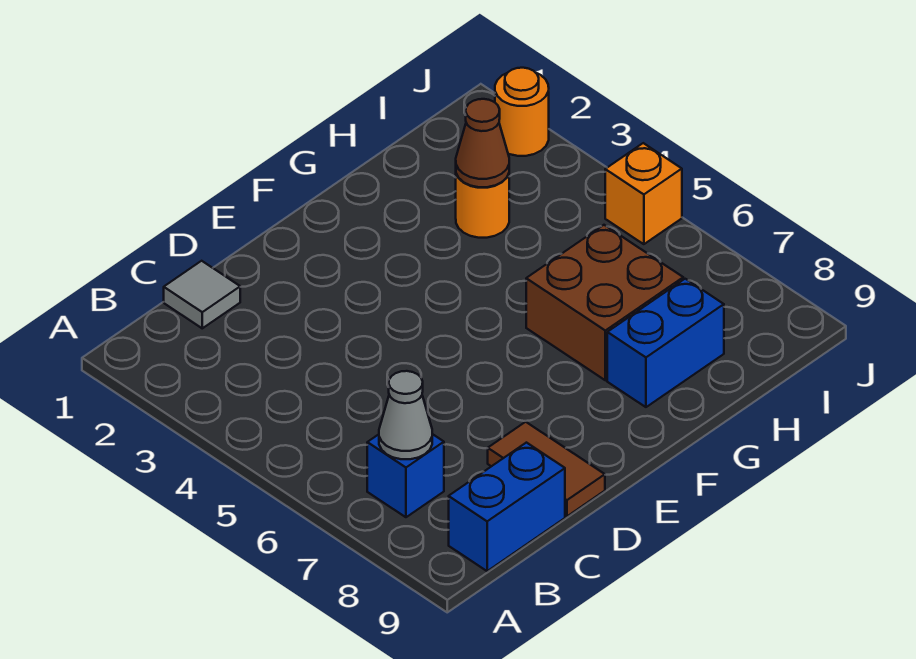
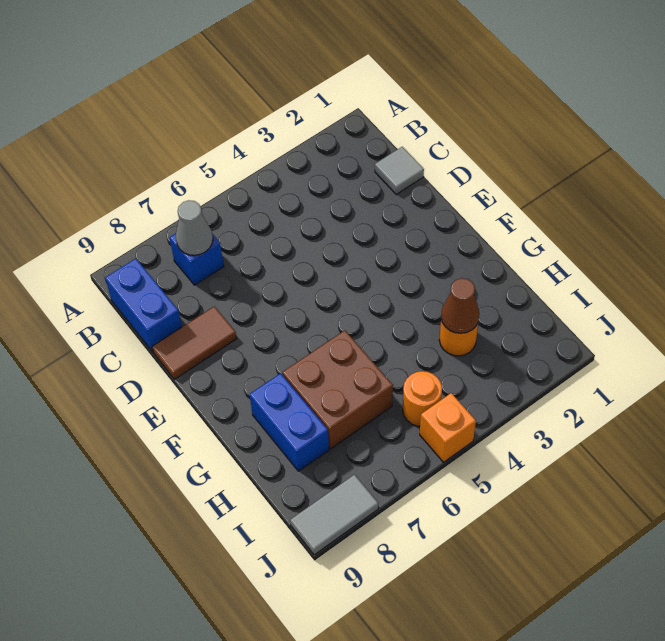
orange 1x1 round brick [495,68,549,156] -> orange 1x1 round brick moved to [403,371,442,426]
none -> grey 1x2 tile [290,475,378,555]

